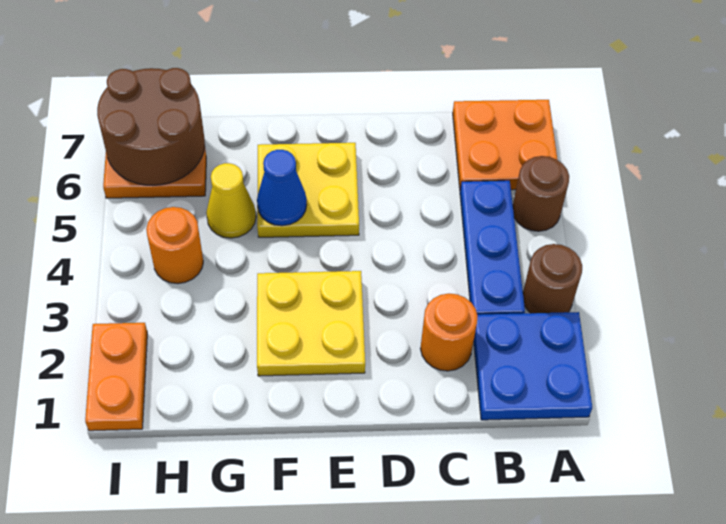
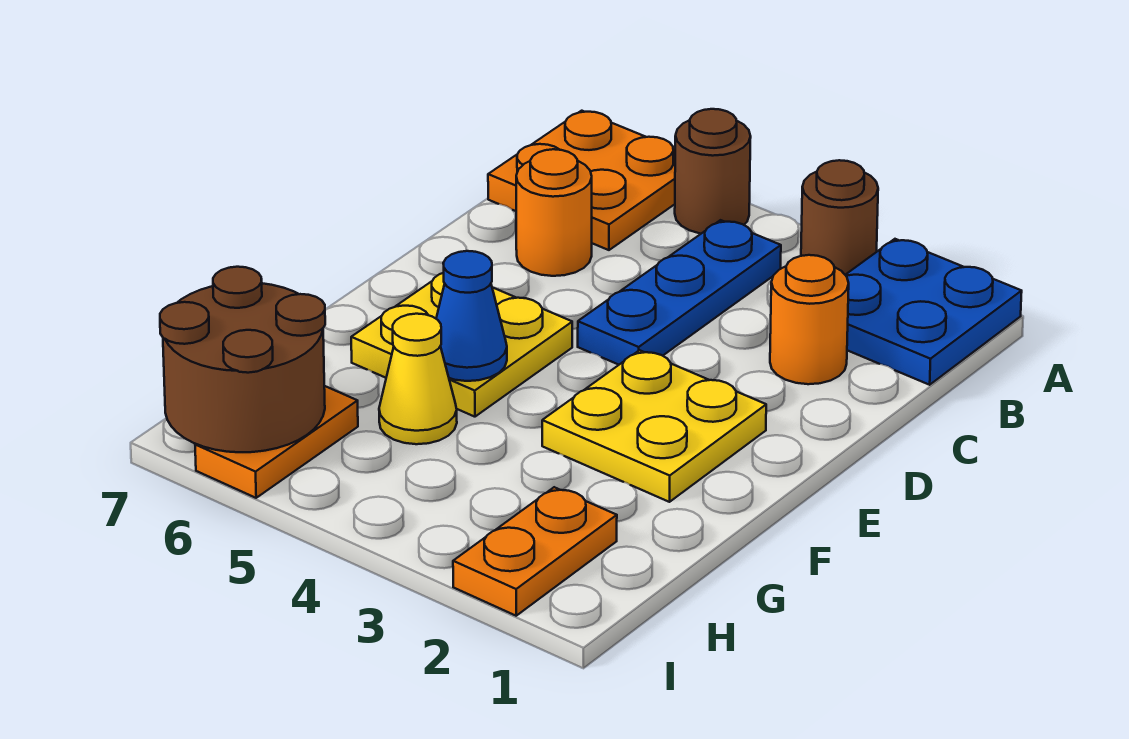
blue 1x3 plate [460,181,525,315] -> blue 1x3 plate turned to [578,220,781,365]
orange 1x1 round brick [146,207,203,284] -> orange 1x1 round brick moved to [516,149,592,276]
orange 1x2 plate [85,323,147,431] -> orange 1x2 plate turned to [453,487,617,616]

